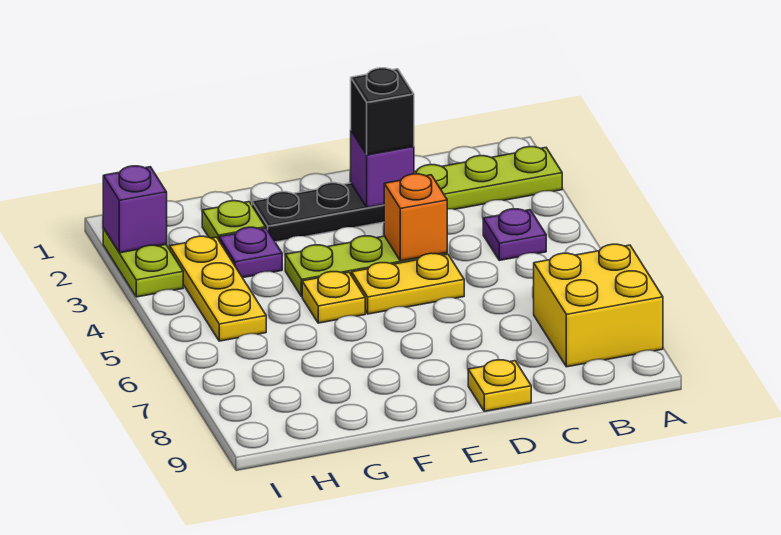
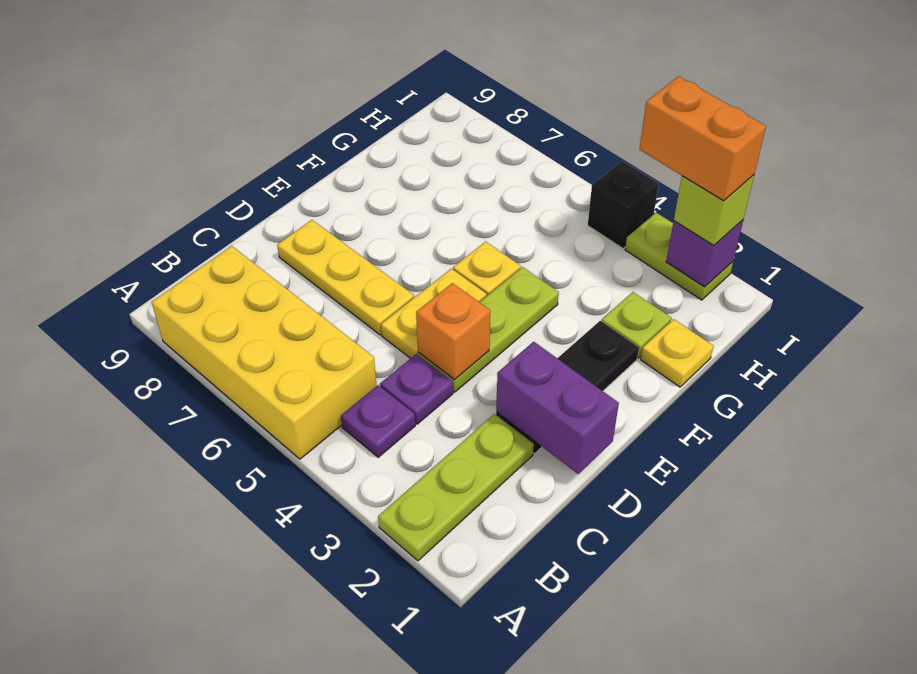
yellow 2x2 brick [534,244,663,367] -> yellow 2x4 brick [152,246,377,459]
purple 1x1 brick [351,131,414,208] -> purple 1x2 brick [496,342,619,474]
black 1x1 brick [351,68,414,155] -> black 1x1 brick moved to [588,161,659,249]
yellow 1x1 plate [468,360,531,411] -> yellow 1x1 plate moved to [641,319,714,387]
purple 1x1 plate [219,227,282,278] -> purple 1x1 plate moved to [380,354,453,424]
yellow 1x3 plate [170,236,266,341] -> yellow 1x3 plate moved to [277,220,414,335]
none -> lime 1x1 brick [674,175,754,245]
none -> orange 1x2 brick [639,76,766,201]

